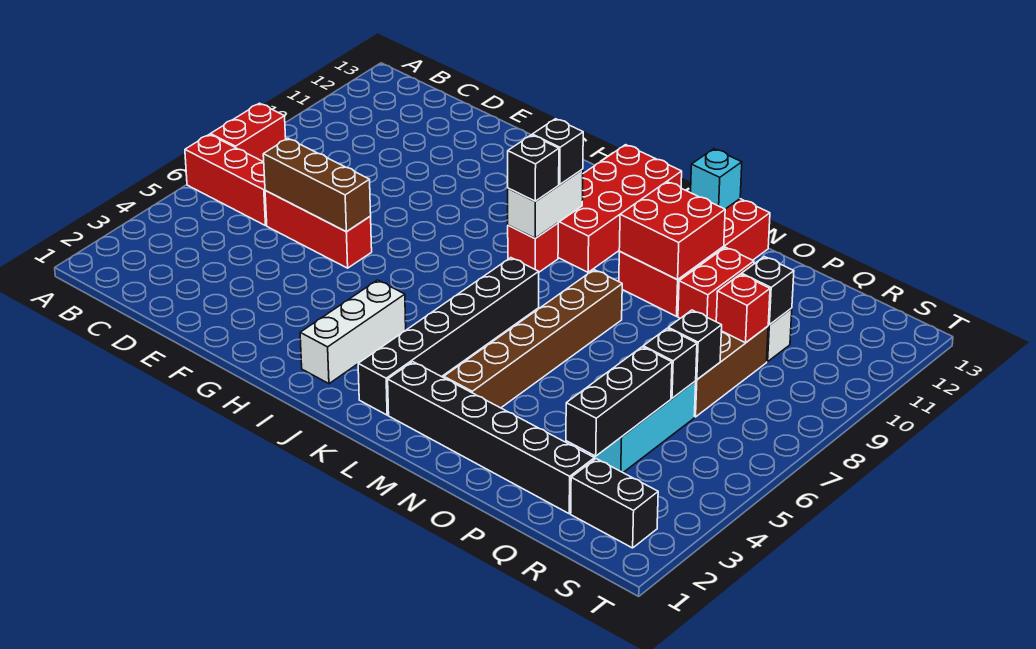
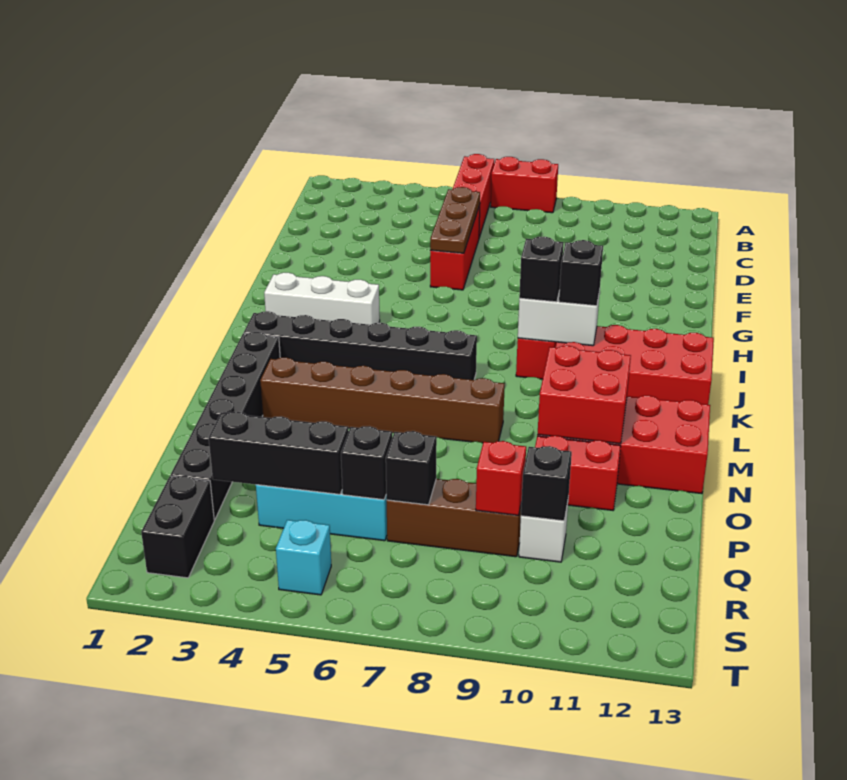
brown 1x3 brick [263,138,371,232] -> brown 1x3 plate [430,187,480,253]
cyan 1x1 brick [691,149,742,209] -> cyan 1x1 brick moved to [276,520,331,595]

